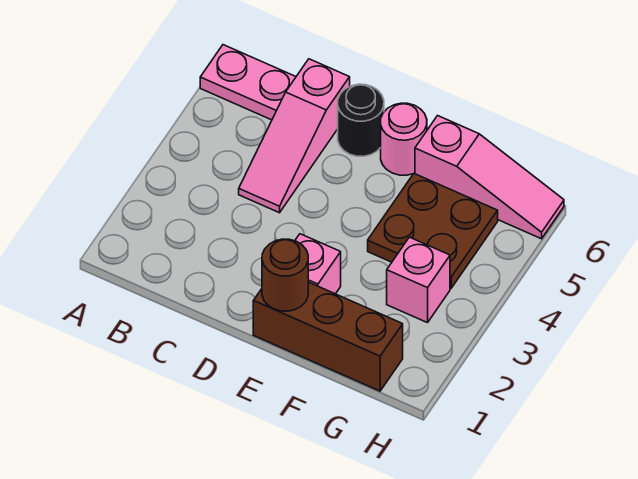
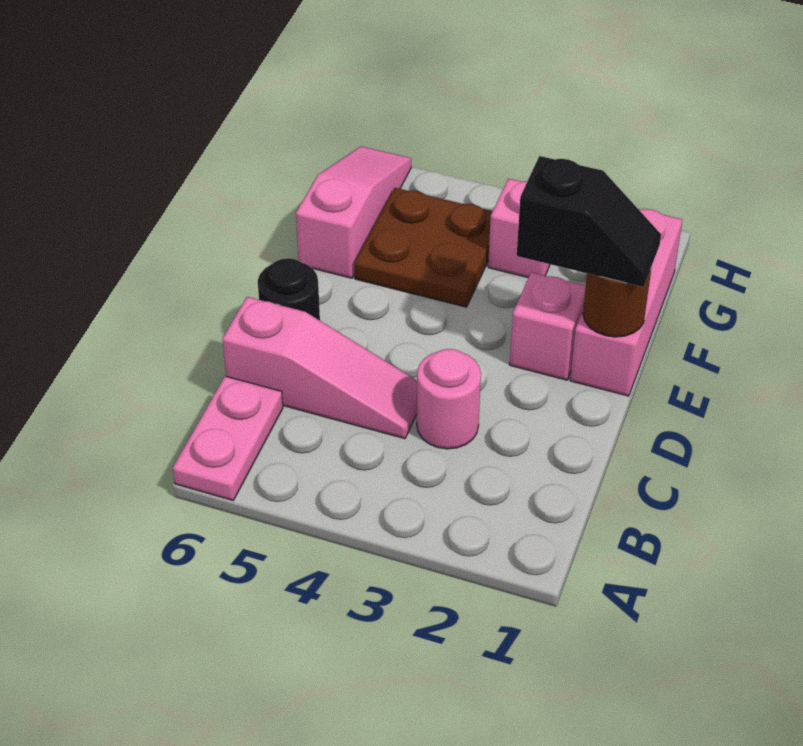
brown 1x3 brick [253,282,403,391] -> pink 1x3 brick [570,209,682,396]
none -> black 1x2 slope [517,156,661,287]
pink 1x1 round brick [381,103,427,175] -> pink 1x1 round brick moved to [417,349,481,449]

